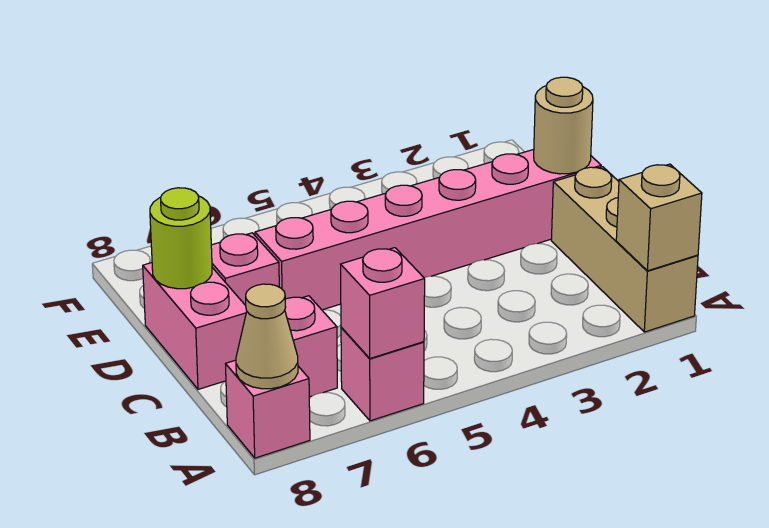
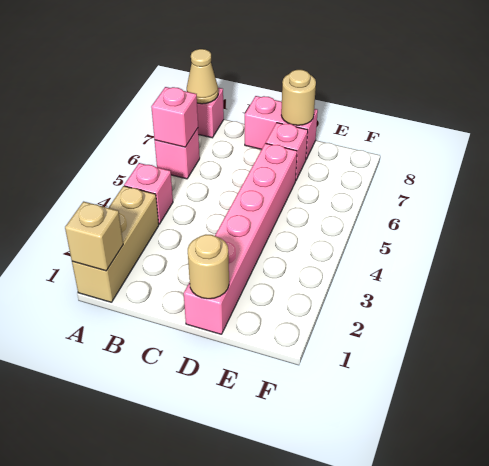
tan 1x3 brick [551,167,698,332] -> tan 1x3 brick turned to [72,186,159,302]
pink 1x1 brick [285,296,337,397] -> pink 1x1 brick moved to [124,163,173,224]
lime 1x1 round brick [150,188,212,289] -> tan 1x1 round brick [281,70,316,125]

